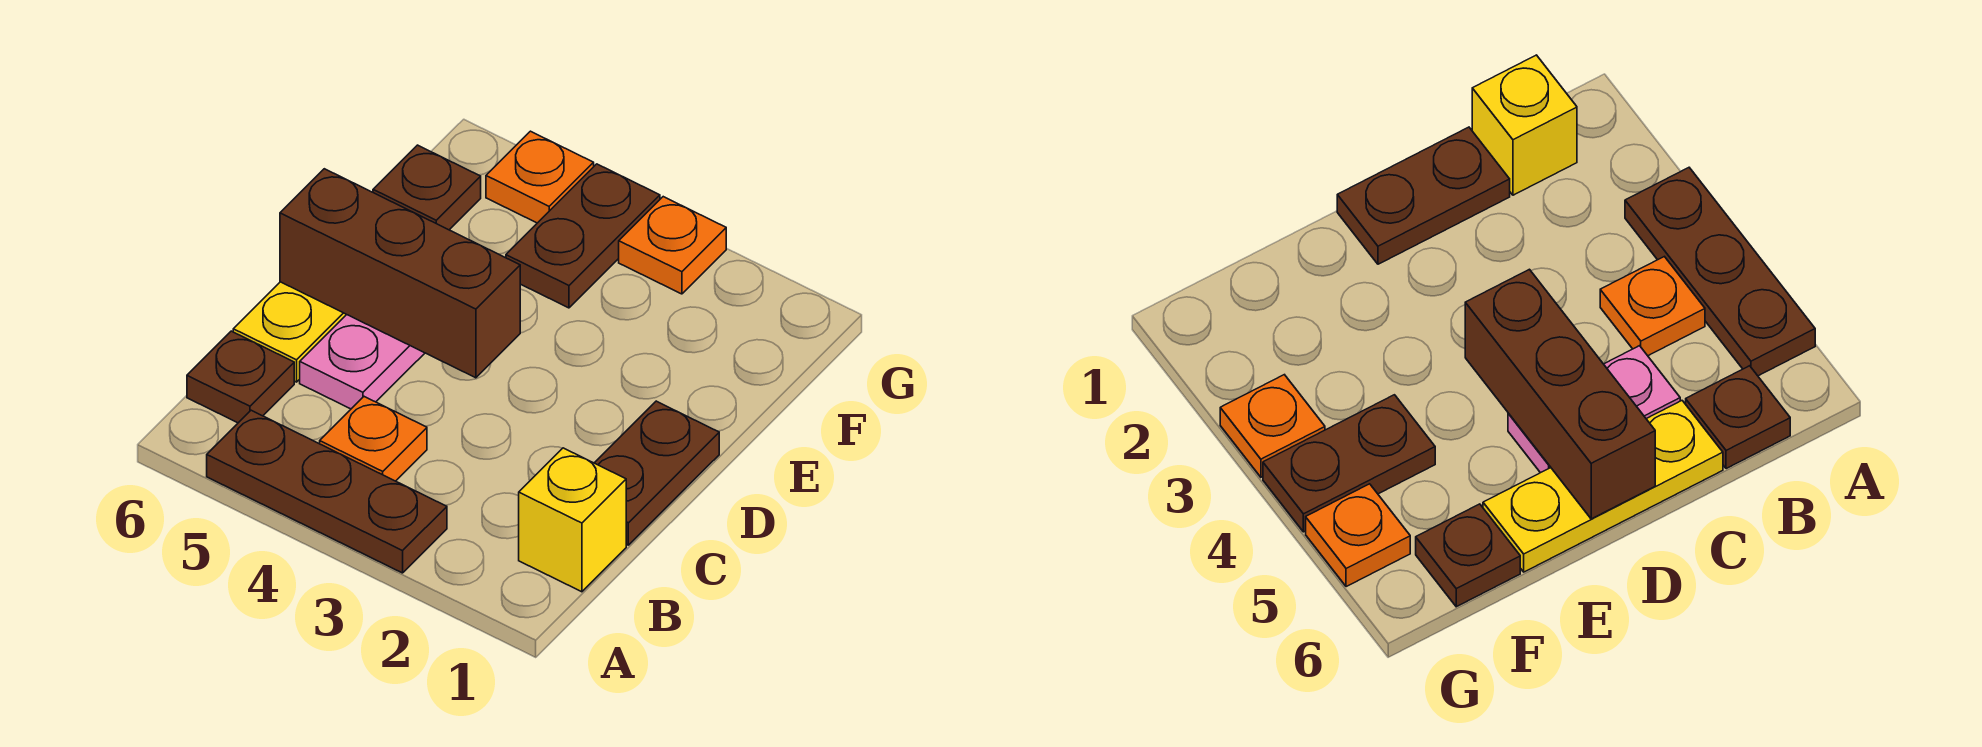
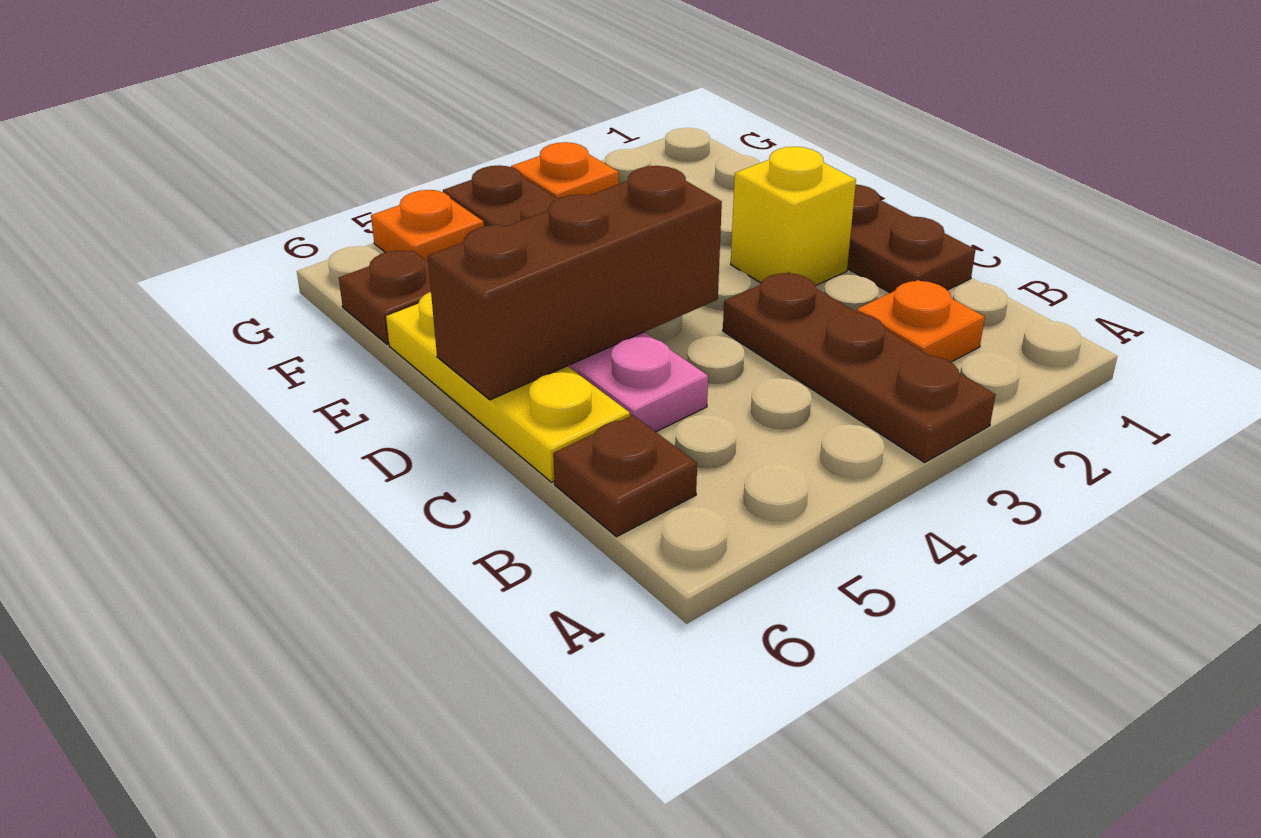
brown 1x3 plate [207,410,447,573] -> brown 1x3 plate turned to [723,272,995,462]
yellow 1x1 brick [519,448,626,592] -> yellow 1x1 brick moved to [731,147,856,285]
orange 1x1 plate [320,397,427,481] -> orange 1x1 plate moved to [856,280,985,362]

